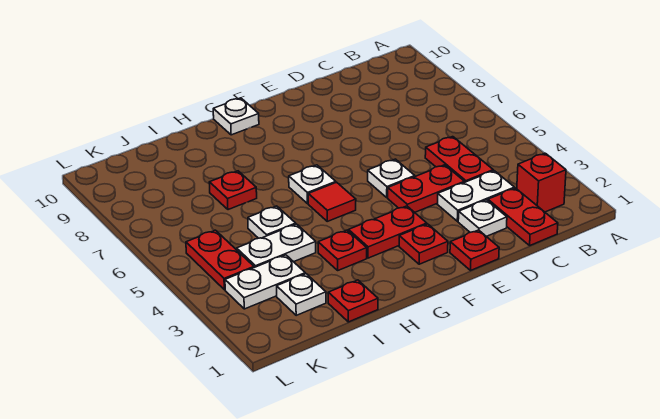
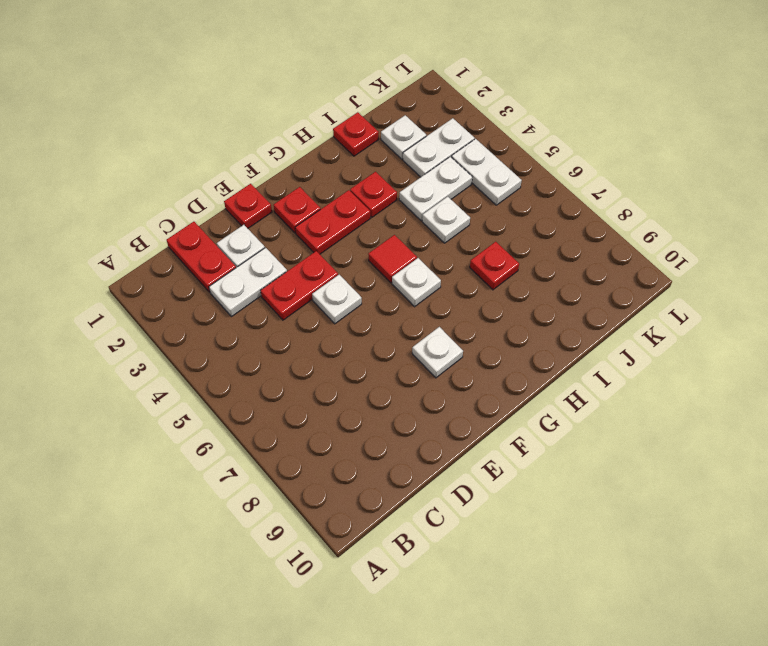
red 1x1 brick [517,153,566,212] -> none
red 1x2 plate [425,137,493,182] -> none
white 1x1 plate [213,98,259,135] -> white 1x1 plate moved to [412,327,463,378]
red 1x2 plate [186,230,254,290] -> white 1x2 plate [451,139,522,205]

